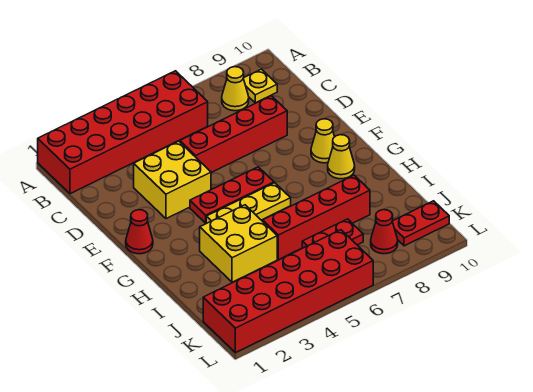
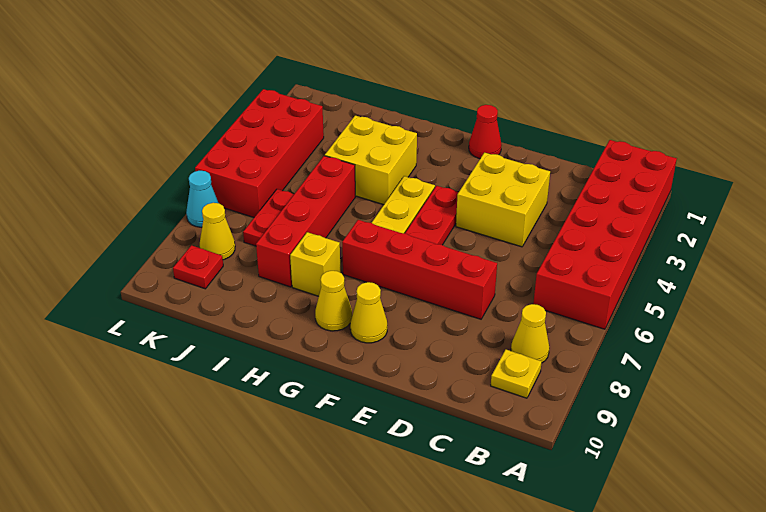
red 1x4 brick [180,96,287,173] -> red 1x4 brick turned to [342,220,497,319]
none -> yellow 1x1 brick [290,232,341,296]
red 2x6 brick [203,230,373,353] -> red 2x4 brick [195,89,324,217]
red 1x1 cone [371,210,398,254] -> yellow 1x1 cone [199,203,235,260]
red 1x2 plate [392,201,449,246] -> red 1x1 plate [173,245,223,289]
none -> cyan 1x1 cone [186,171,218,227]

